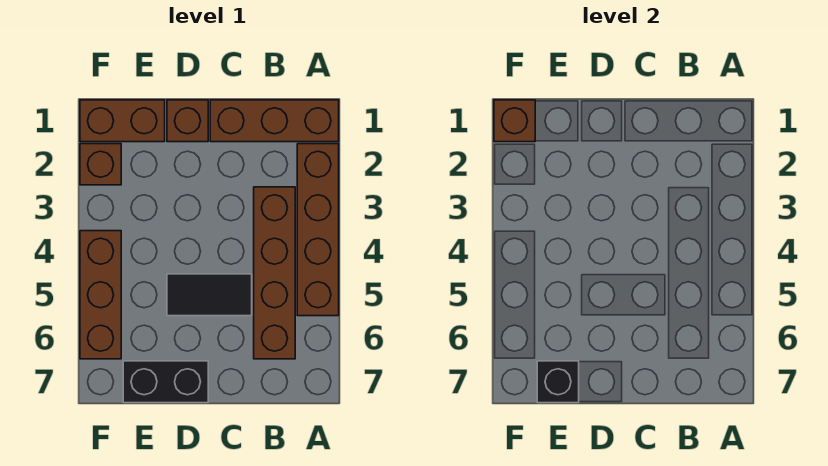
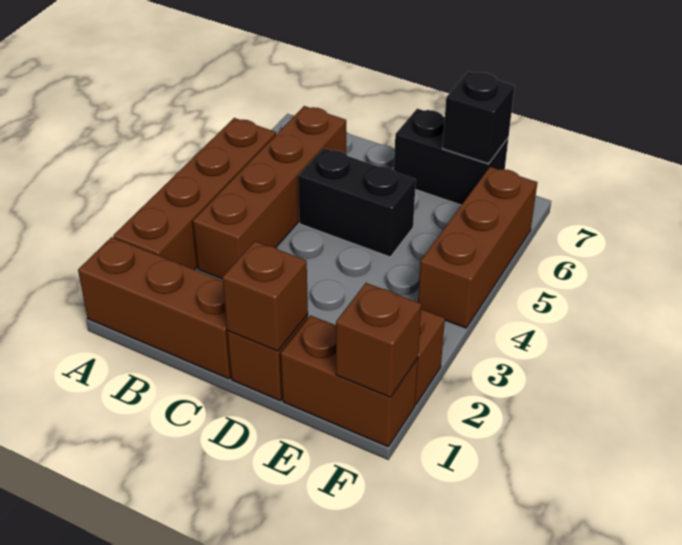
black 1x2 tile [167,274,252,316] -> black 1x2 brick [298,148,416,257]
none -> brown 1x1 brick [222,241,308,351]

